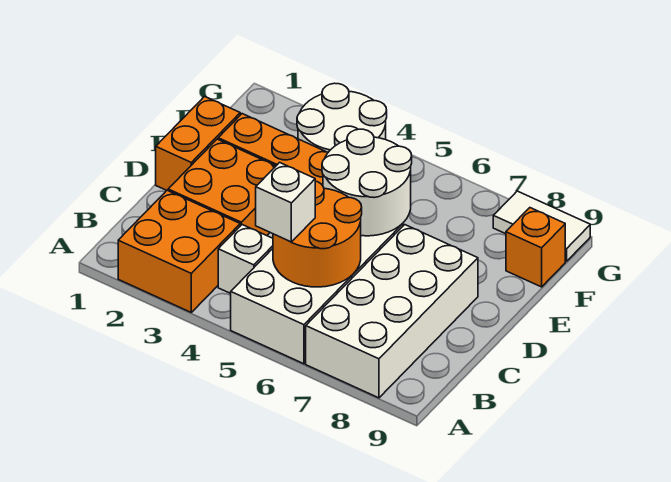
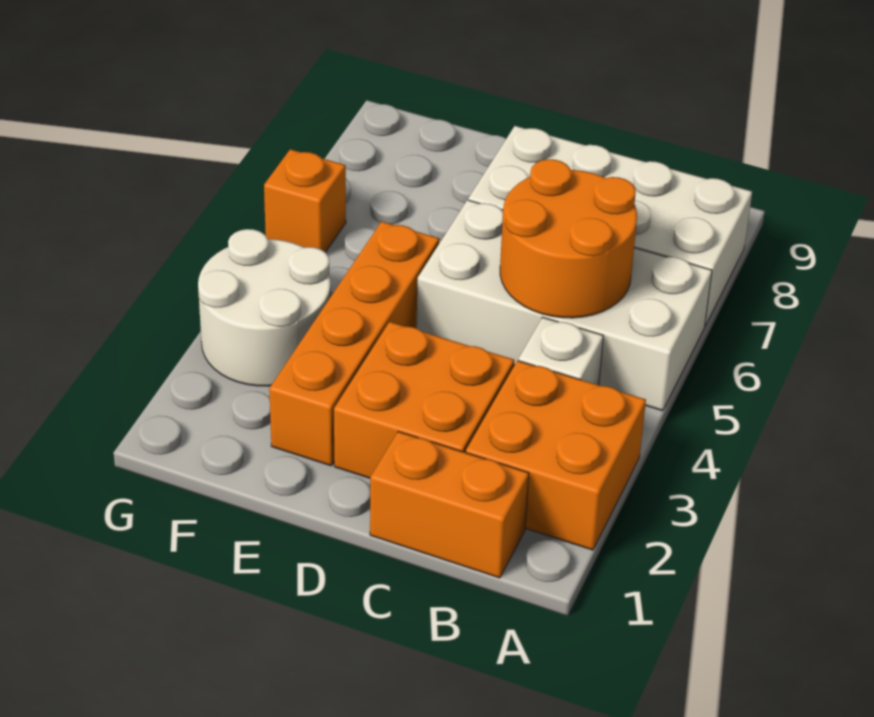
white 1x1 brick [256,162,315,242] -> none
orange 1x2 brick [156,96,240,190] -> orange 1x2 brick moved to [370,432,529,578]
white 2x2 round brick [322,129,412,236] -> none
orange 1x1 brick [506,208,565,287] -> orange 1x1 brick moved to [264,149,346,252]
white 1x2 tile [493,191,590,261] -> none

